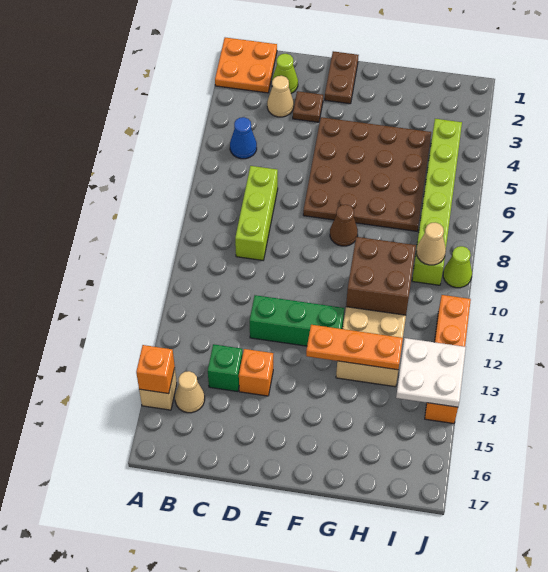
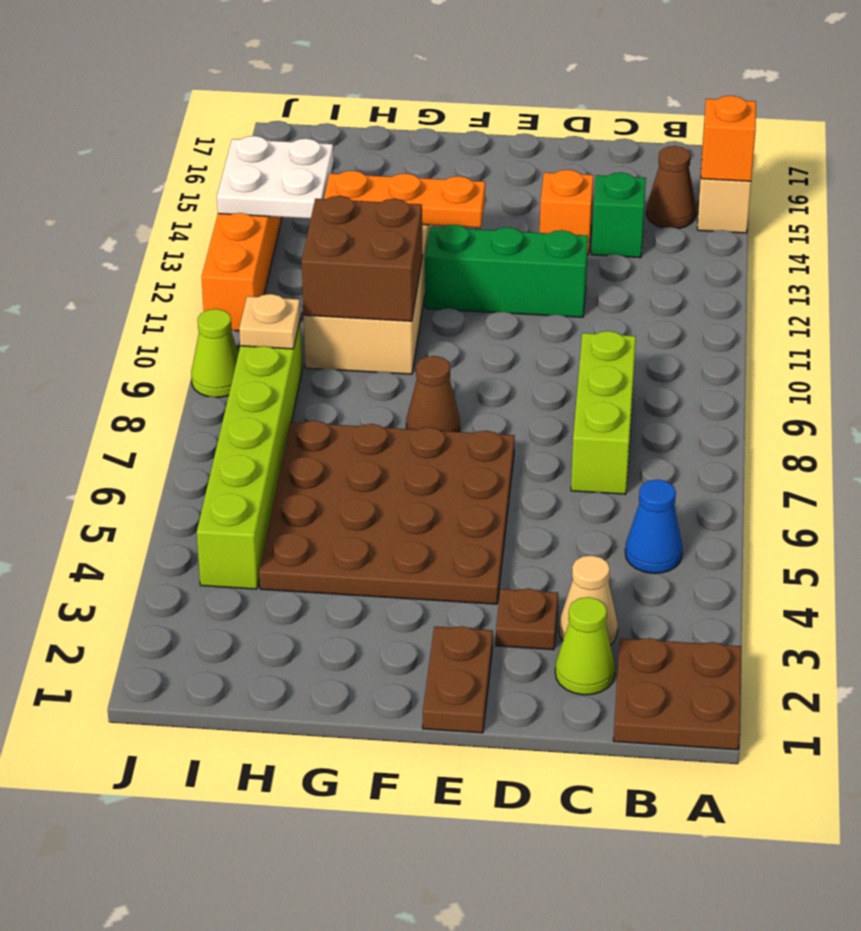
orange 2x2 plate [215,38,277,93] -> brown 2x2 plate [613,638,741,750]
tan 1x1 cone [175,371,205,413] -> brown 1x1 cone [647,146,696,229]
tan 1x1 cone [416,223,446,265] -> tan 1x1 plate [239,294,300,349]

